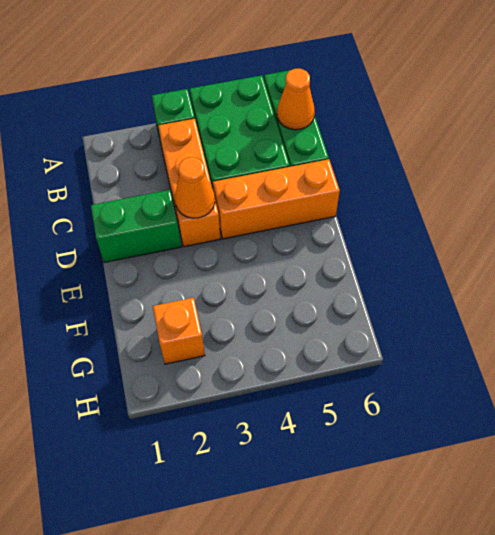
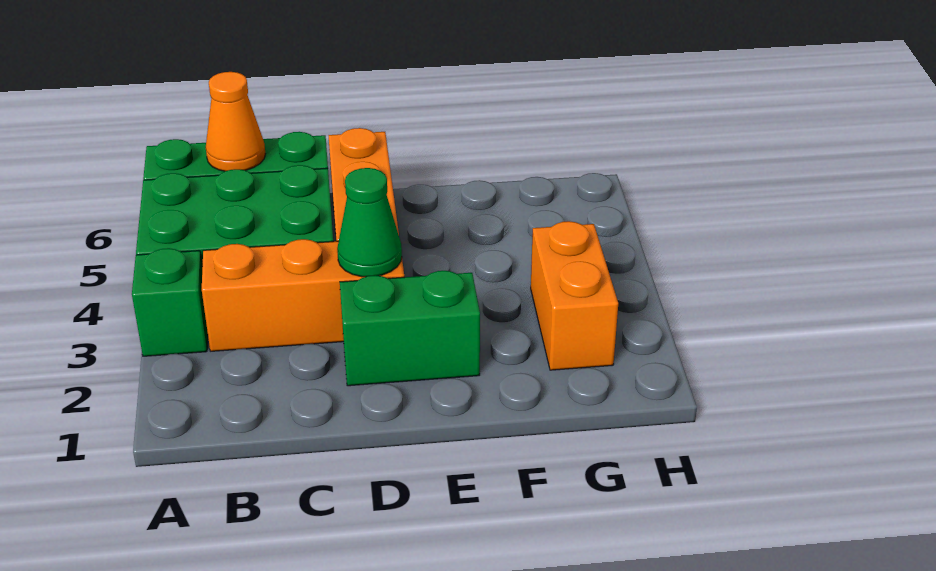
green 1x2 brick [91,190,181,262] -> green 1x2 brick turned to [340,271,480,386]
orange 1x1 cone [175,157,215,218] -> green 1x1 cone [337,168,402,277]
orange 1x1 brick [153,298,205,364] -> orange 1x2 brick [531,221,618,370]

